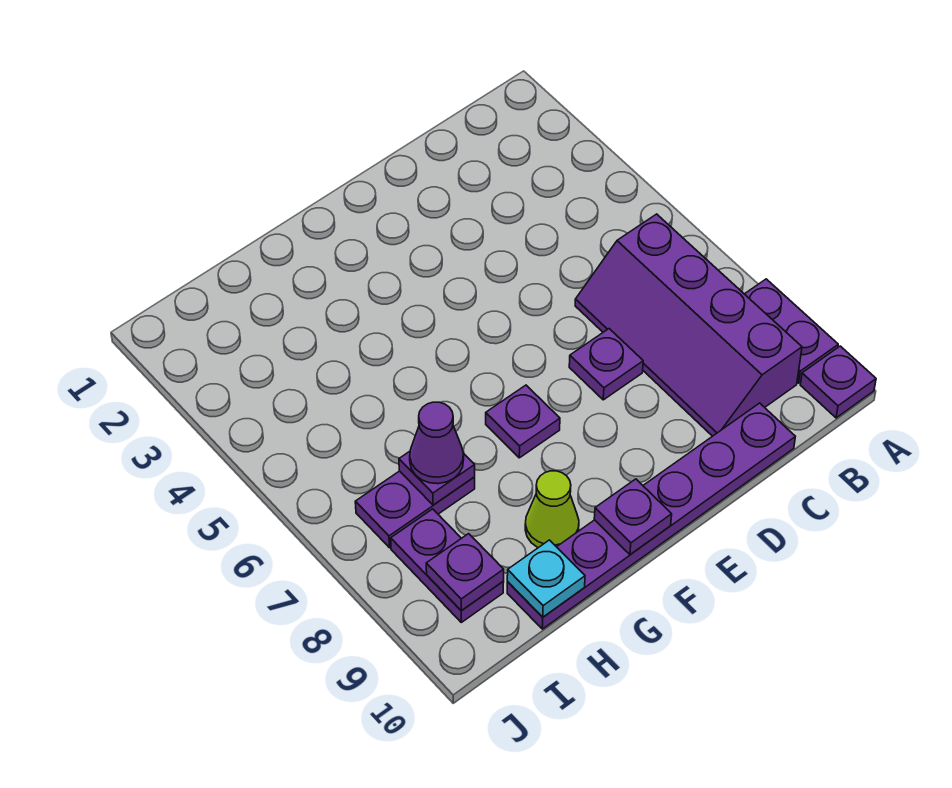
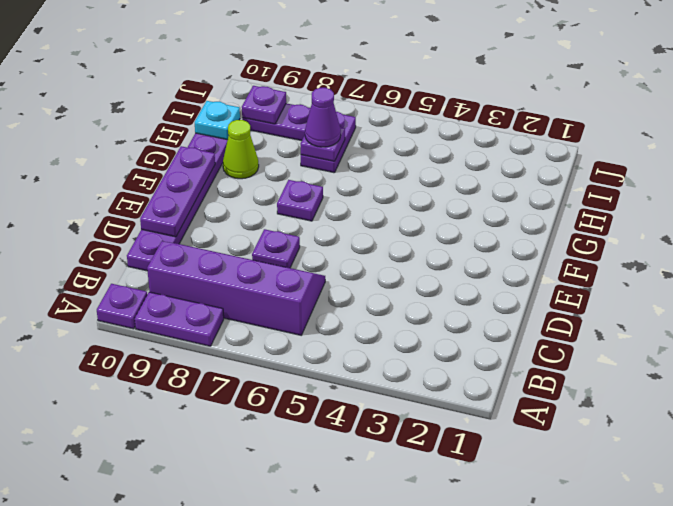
purple 1x1 plate [594,479,672,555] -> purple 1x3 plate [140,146,215,237]

